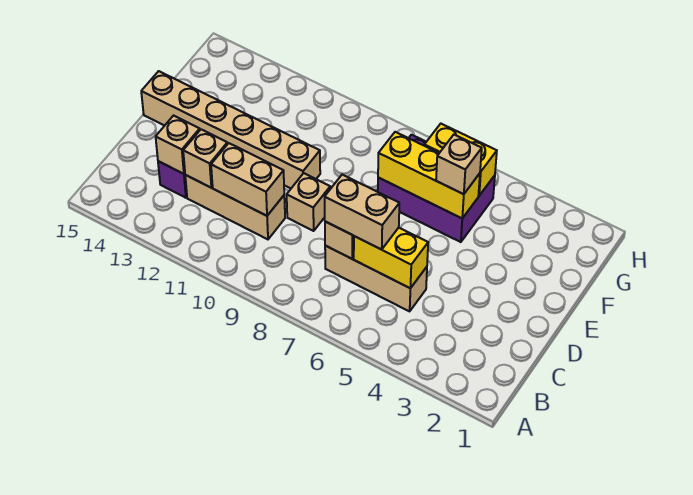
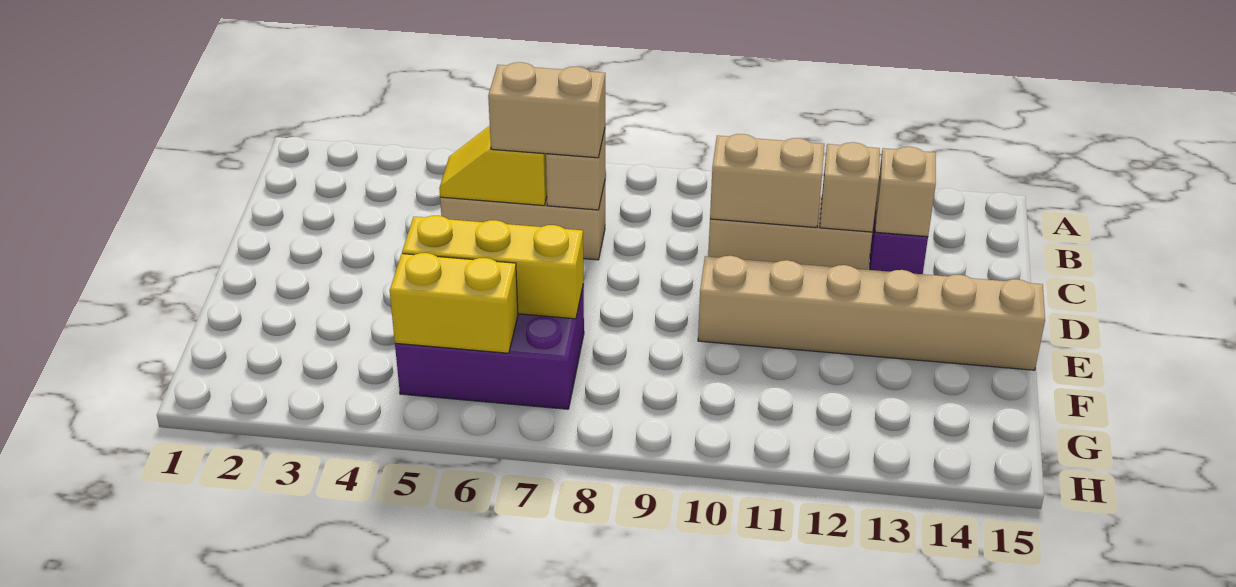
yellow 1x2 brick [354,228,428,288] -> yellow 1x2 slope [439,126,547,206]
tan 1x1 brick [287,173,330,231] -> none
tan 1x1 brick [436,135,482,194] -> none

